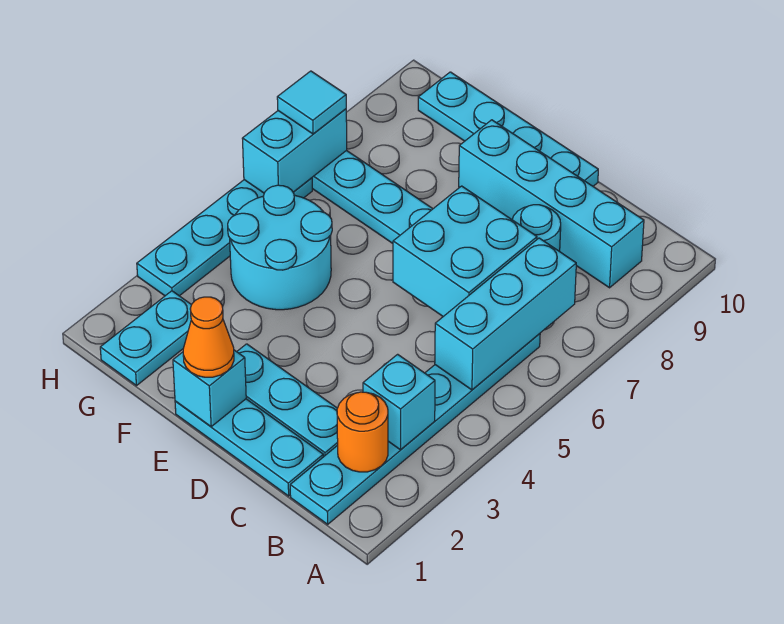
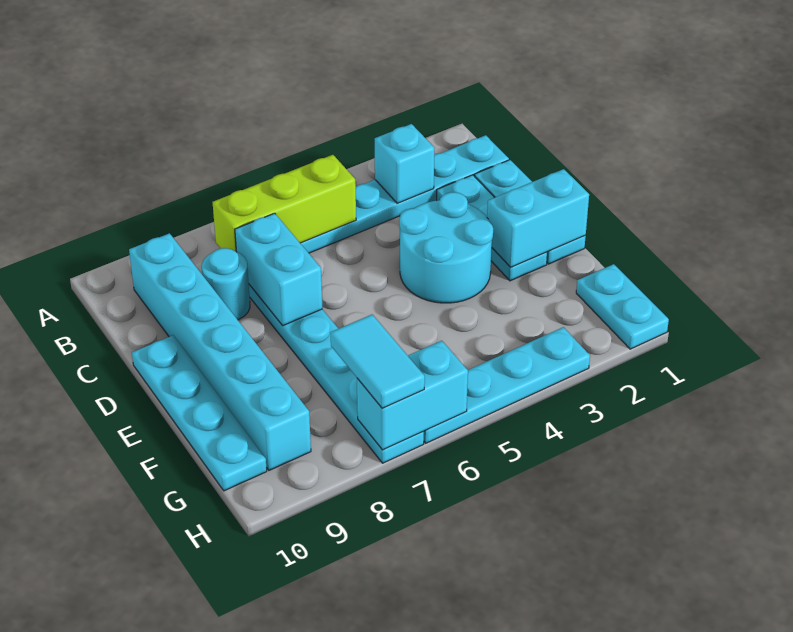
orange 1x1 round brick [337,392,388,472] -> none
cyan 1x3 brick [435,238,576,390] -> lime 1x3 brick [213,155,356,252]
cyan 1x4 brick [459,120,644,288] -> cyan 1x6 brick [129,233,311,470]
cyan 2x2 brick [393,186,537,316] -> cyan 1x2 brick [235,213,322,326]
cyan 1x1 brick [173,350,246,427] -> cyan 1x2 brick [487,169,589,267]
orange 1x1 cone [183,297,234,377] -> none
cyan 2x2 round brick [228,185,332,310] -> cyan 2x2 round brick moved to [399,192,493,303]
cyan 1x2 plate [100,291,191,386] -> cyan 1x2 plate turned to [576,264,669,349]
cyan 1x1 tile [277,71,346,134] -> cyan 1x2 tile [331,315,425,408]

